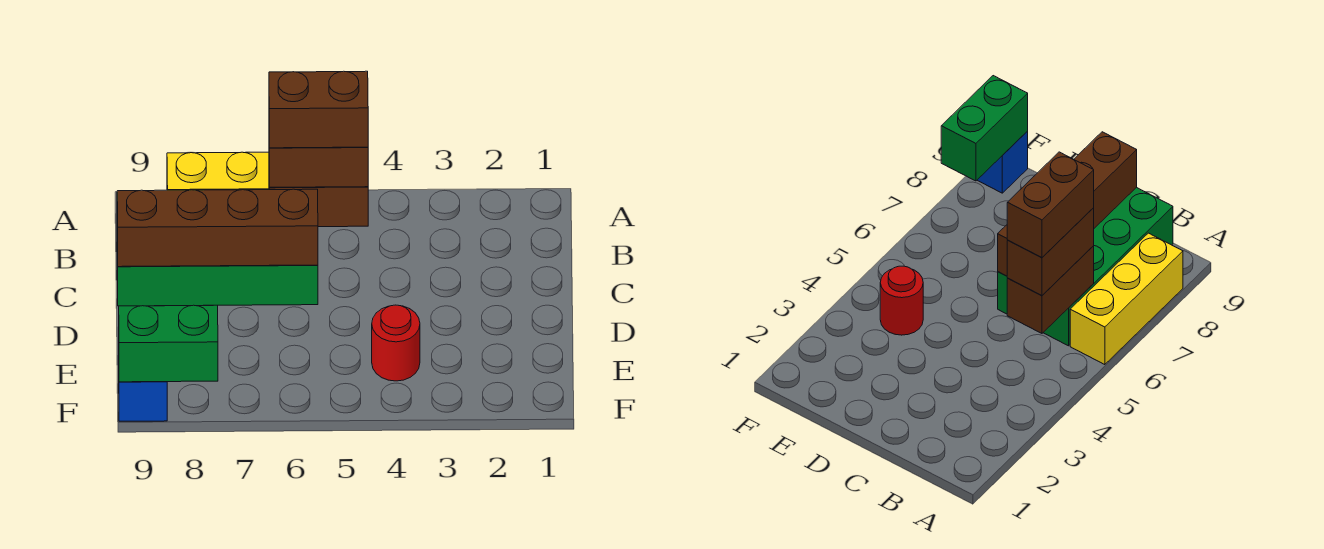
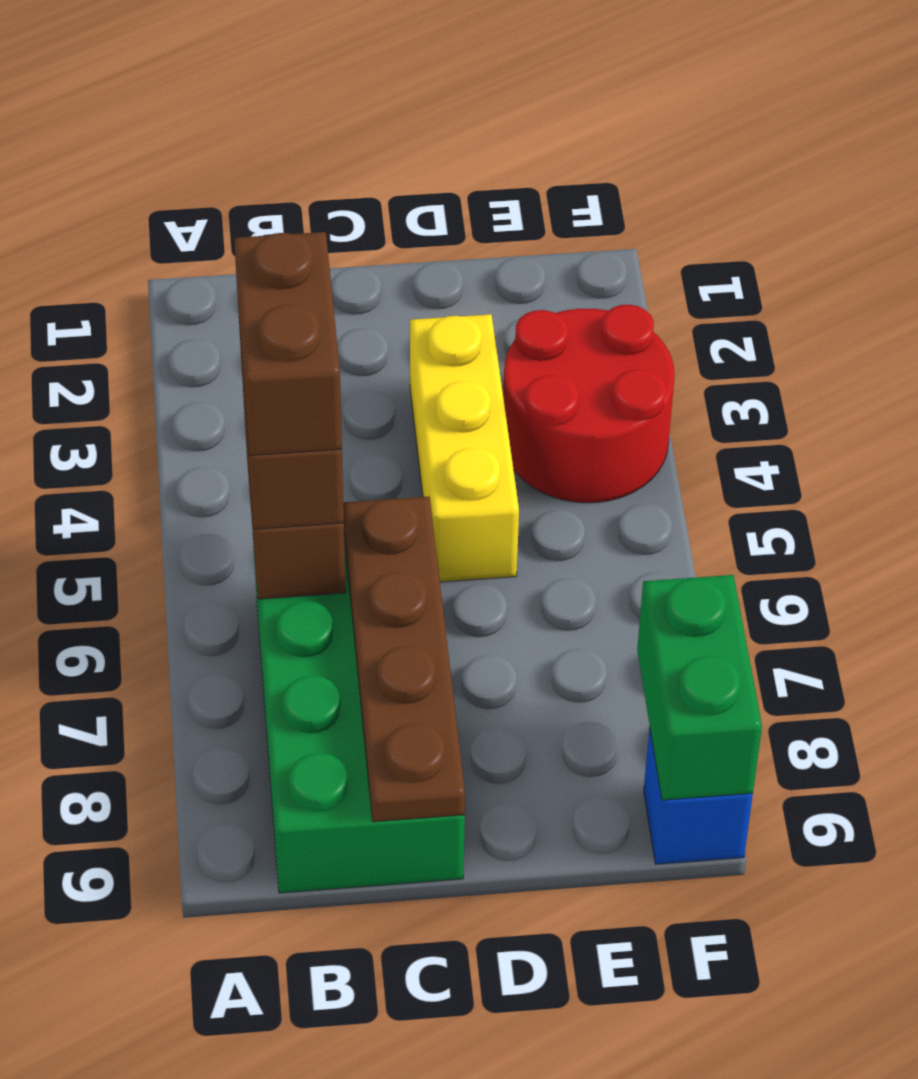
yellow 1x3 brick [167,152,269,190] -> yellow 1x3 brick moved to [410,314,519,582]
brown 1x4 brick [117,189,318,267] -> brown 1x4 plate [343,496,465,822]
red 1x1 round brick [372,305,420,381] -> red 2x2 round brick [503,305,675,503]

